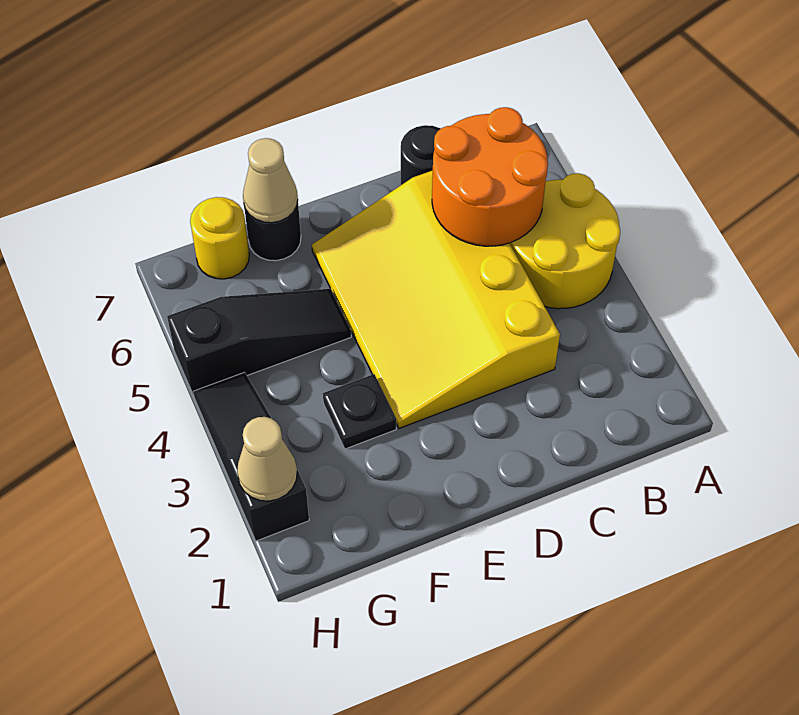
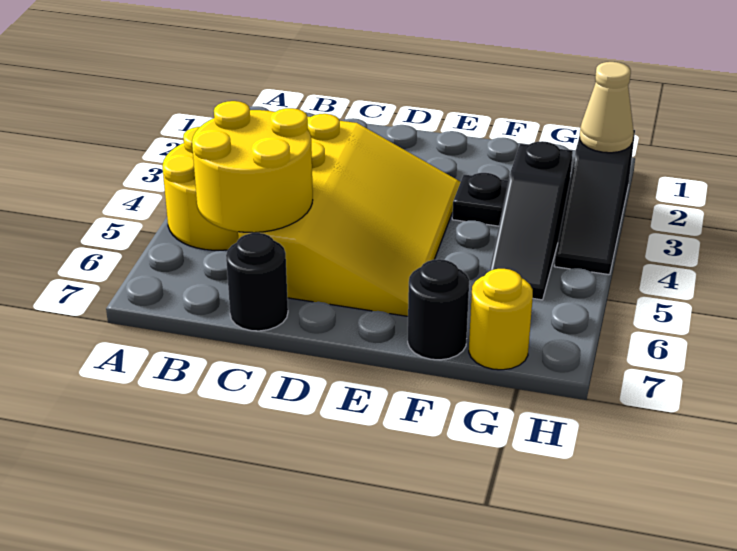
orange 2x2 round brick [432,107,548,246] -> yellow 2x2 round brick [192,101,313,233]
black 1x3 slope [167,289,351,394] -> black 1x3 slope turned to [489,141,573,300]
tan 1x1 cone [243,138,298,223] -> none

